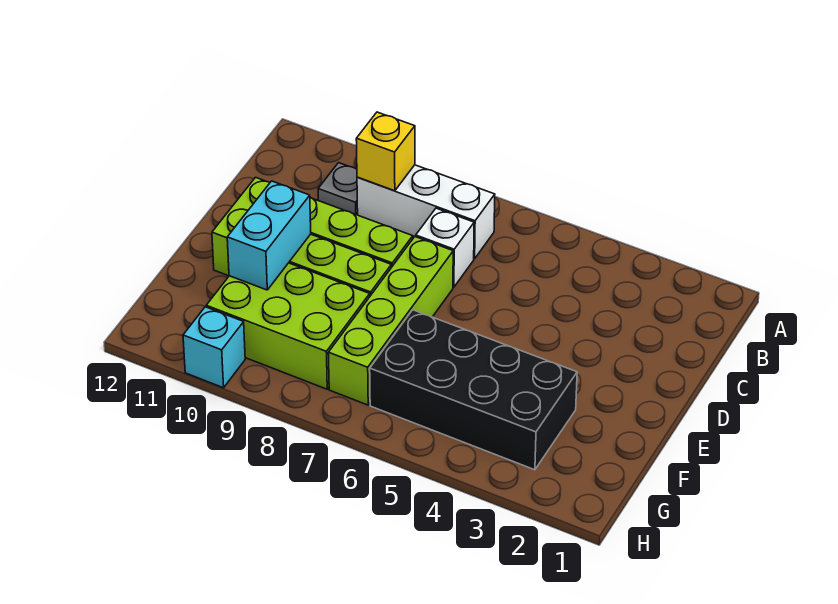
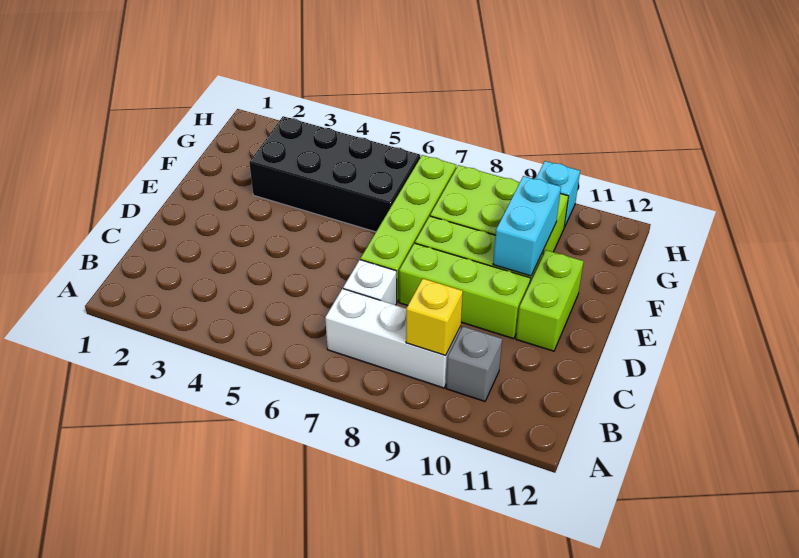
grey 1x1 plate [318,163,358,214] -> grey 1x1 brick [446,326,502,401]

